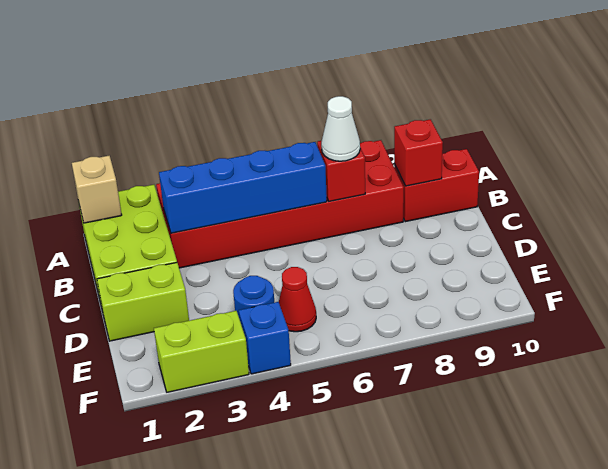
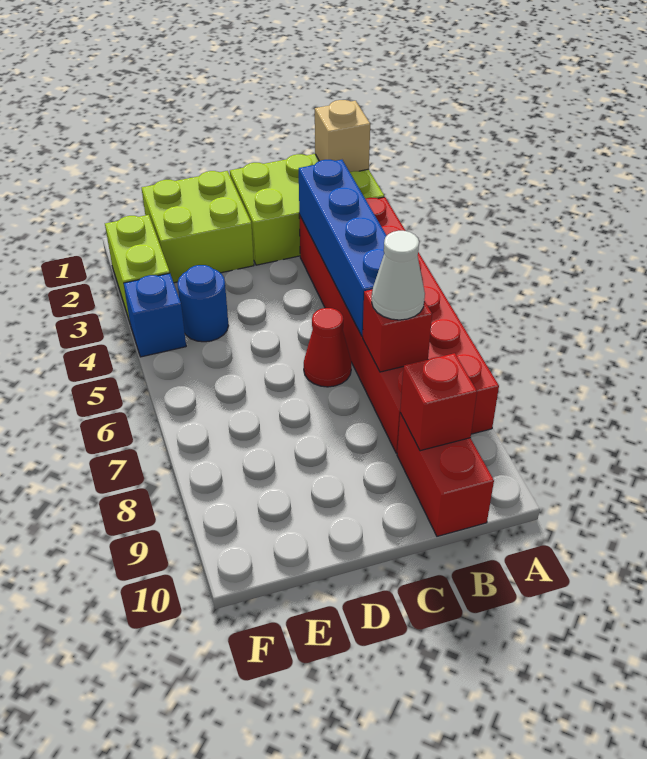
lime 1x2 brick [97,263,189,341] -> lime 2x2 brick [142,171,254,283]
red 1x1 cone [279,267,316,332] -> red 1x1 cone moved to [304,308,352,387]

